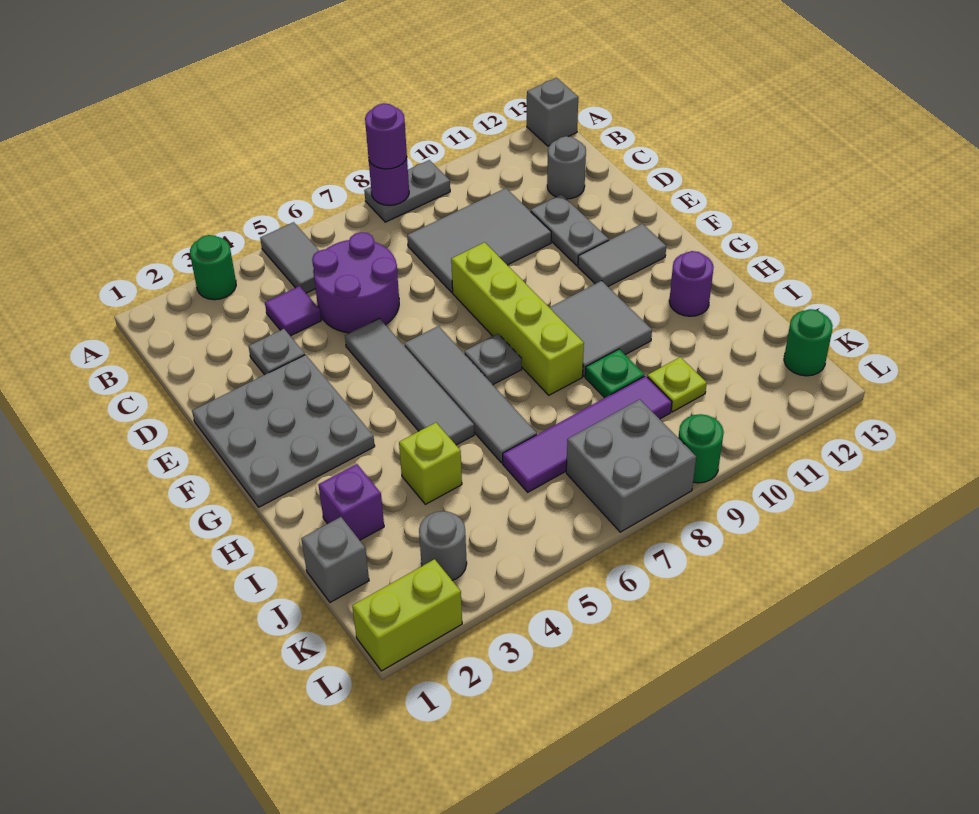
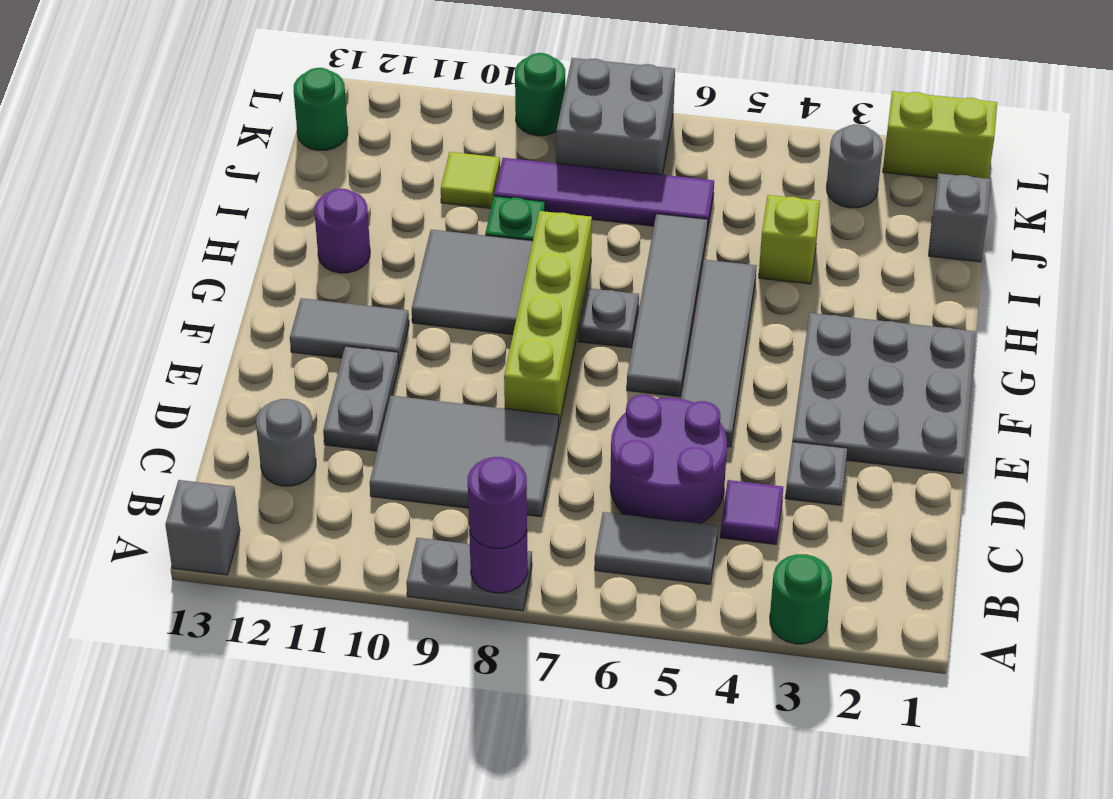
grey 1x2 tile [260,222,319,293] -> grey 1x2 tile turned to [595,512,718,584]
purple 1x1 brick [318,464,384,540] -> none
lime 1x1 plate [647,357,707,412] -> lime 1x1 tile [441,152,500,208]

